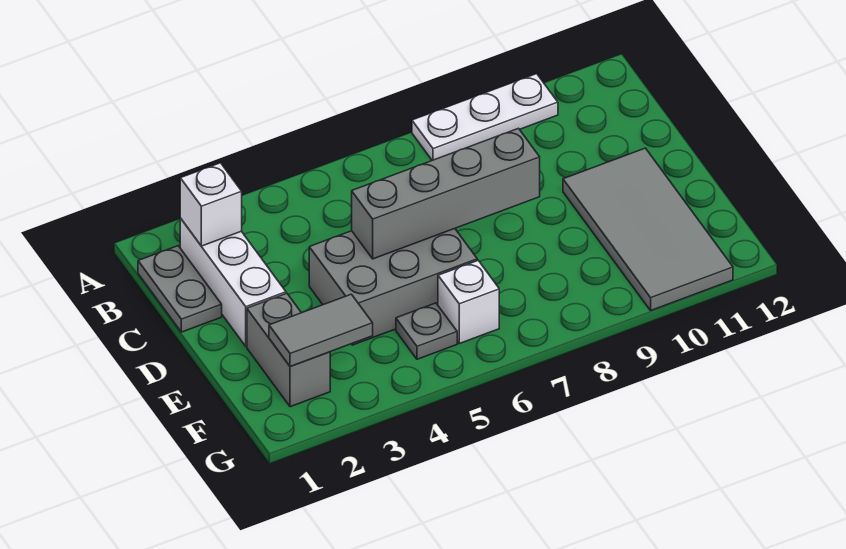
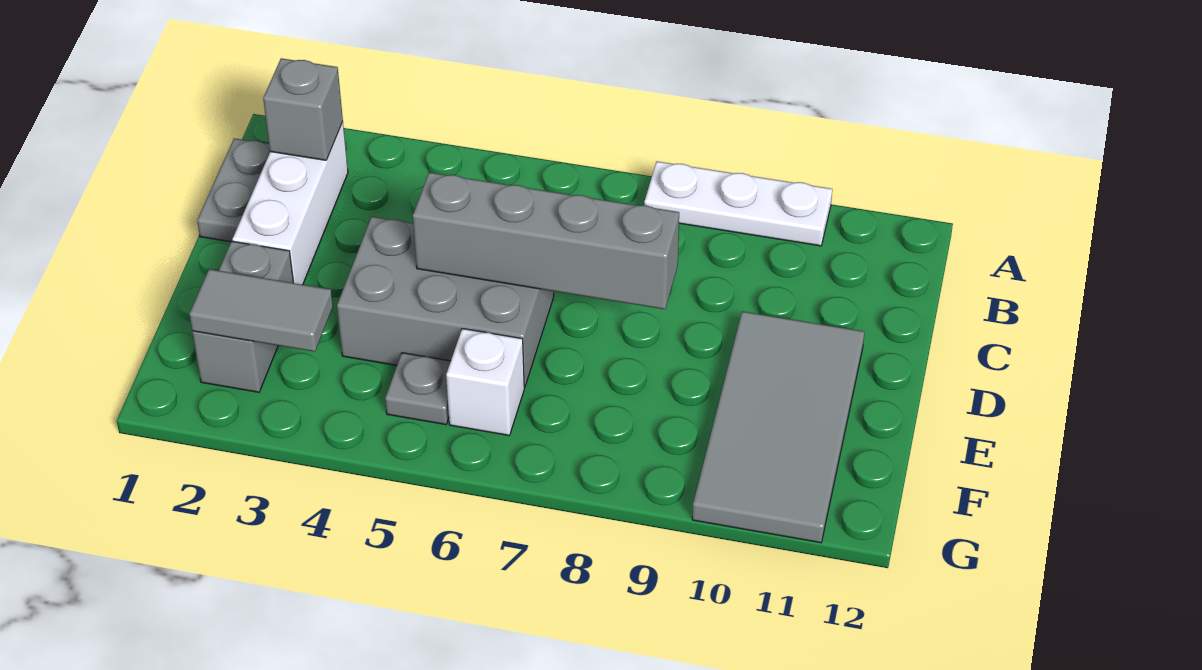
white 1x1 brick [180,163,242,246] -> grey 1x1 brick [263,58,343,160]

